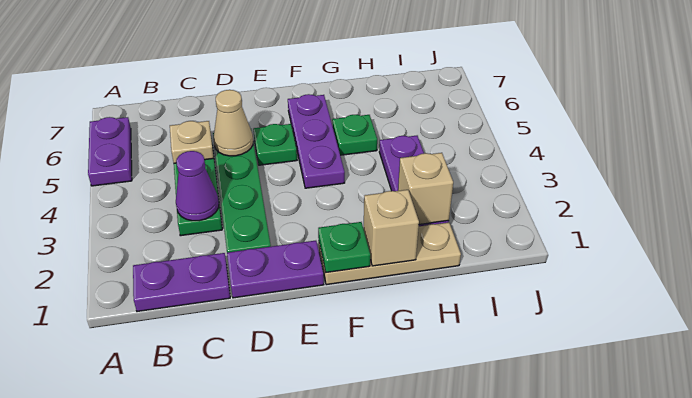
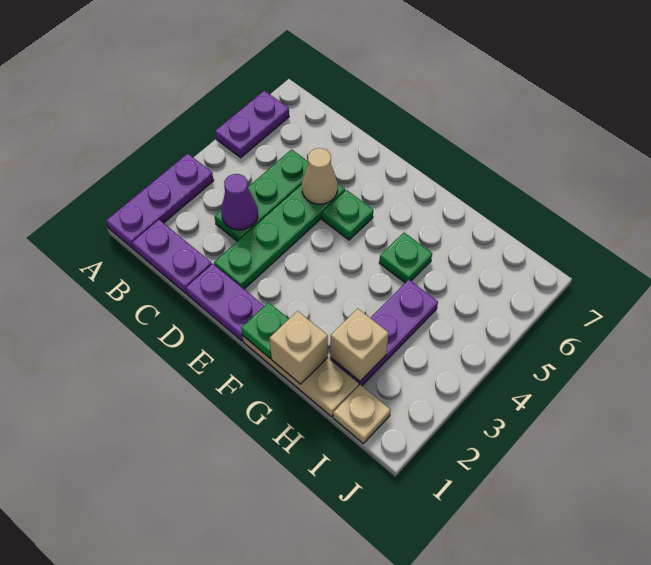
tan 1x1 plate [170,121,214,163] -> tan 1x1 plate moved to [333,385,391,443]
purple 1x3 plate [288,94,345,188] -> purple 1x3 plate moved to [106,153,214,249]

